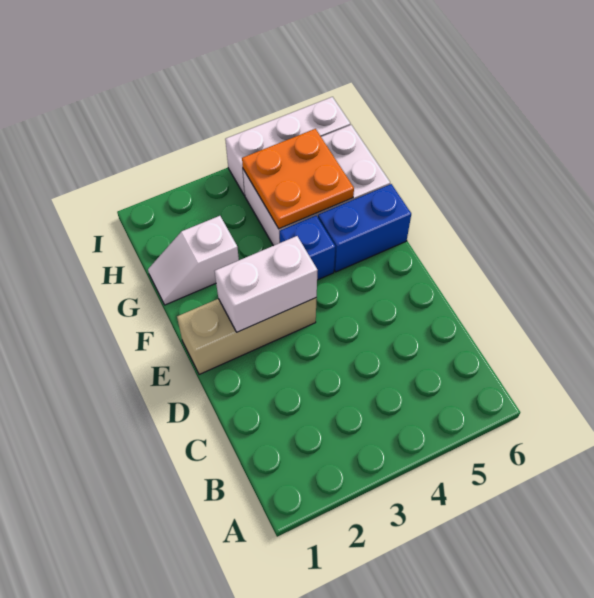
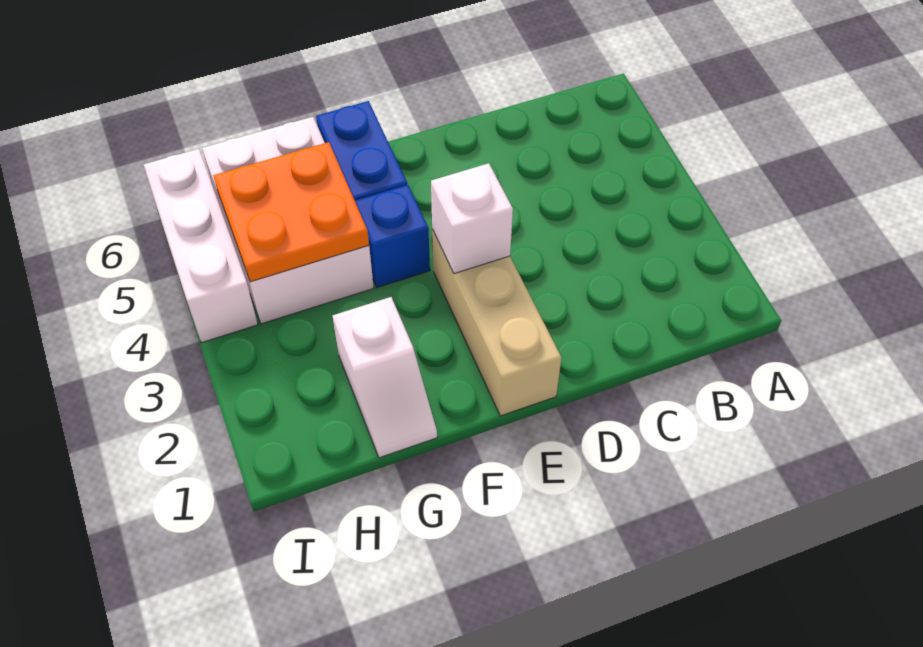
white 1x2 brick [215,236,318,332] -> white 1x1 brick [431,163,513,274]

